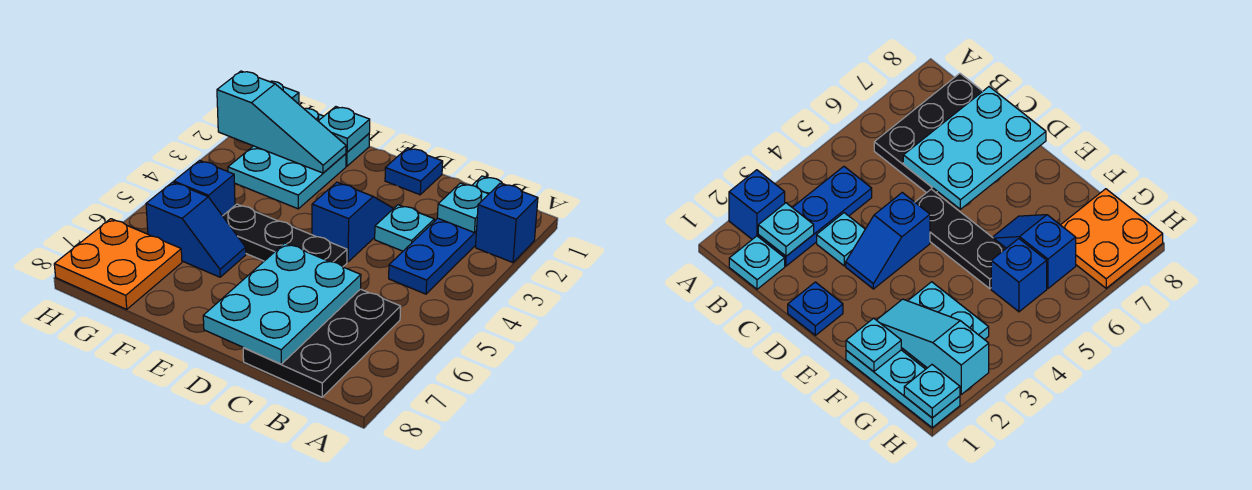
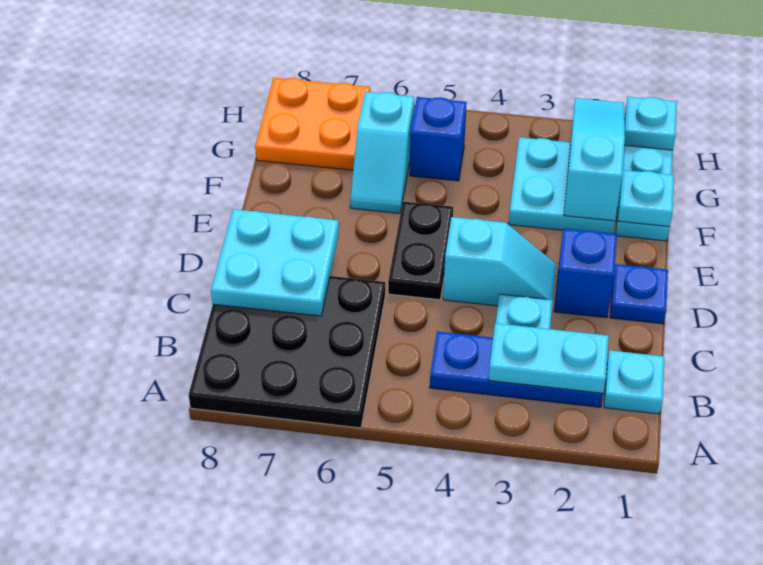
blue 1x1 brick [476,183,538,263] -> blue 1x1 brick moved to [554,229,617,318]
cyan 1x1 plate [437,183,488,232] -> cyan 1x2 plate [489,323,609,393]
black 2x3 plate [243,289,401,397] -> black 3x3 plate [189,276,385,428]
cyan 2x3 plate [203,243,361,364] -> cyan 2x2 plate [211,209,339,316]
blue 1x2 slope [312,182,394,262] -> cyan 1x2 slope [443,217,556,306]
black 1x3 plate [223,204,347,267] -> black 1x2 plate [388,202,453,300]
cyan 1x3 slope [217,71,346,173] -> cyan 1x3 slope turned to [564,98,625,221]
blue 1x2 slope [146,182,246,277] -> cyan 1x2 slope [350,92,414,213]

